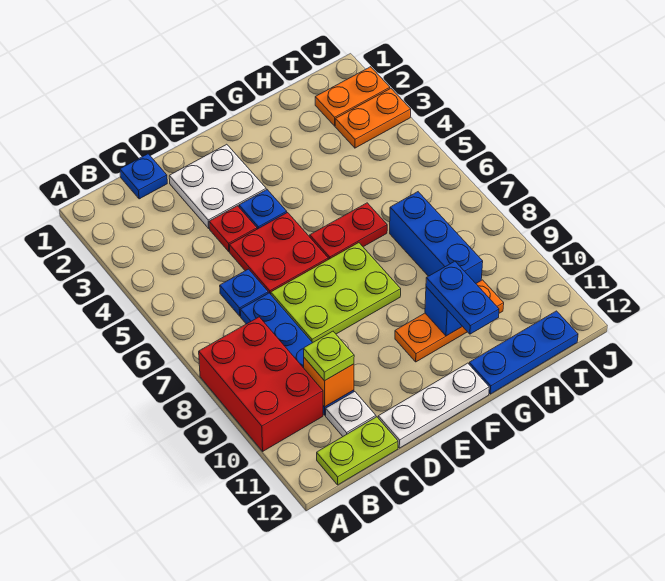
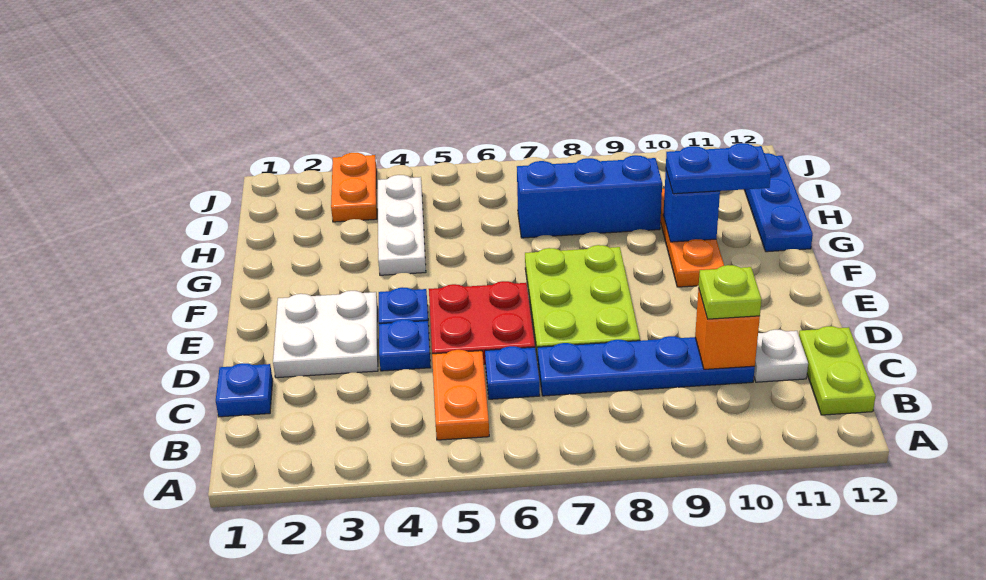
red 2x3 brick [199,317,323,451] -> none
red 1x1 plate [209,206,257,252] -> blue 1x1 plate [379,319,431,371]
white 1x3 plate [378,363,489,448] -> white 1x3 plate moved to [378,175,426,275]
red 1x2 plate [310,203,387,259] -> none
orange 1x2 plate [315,67,390,126] -> orange 1x2 plate moved to [432,350,489,440]

